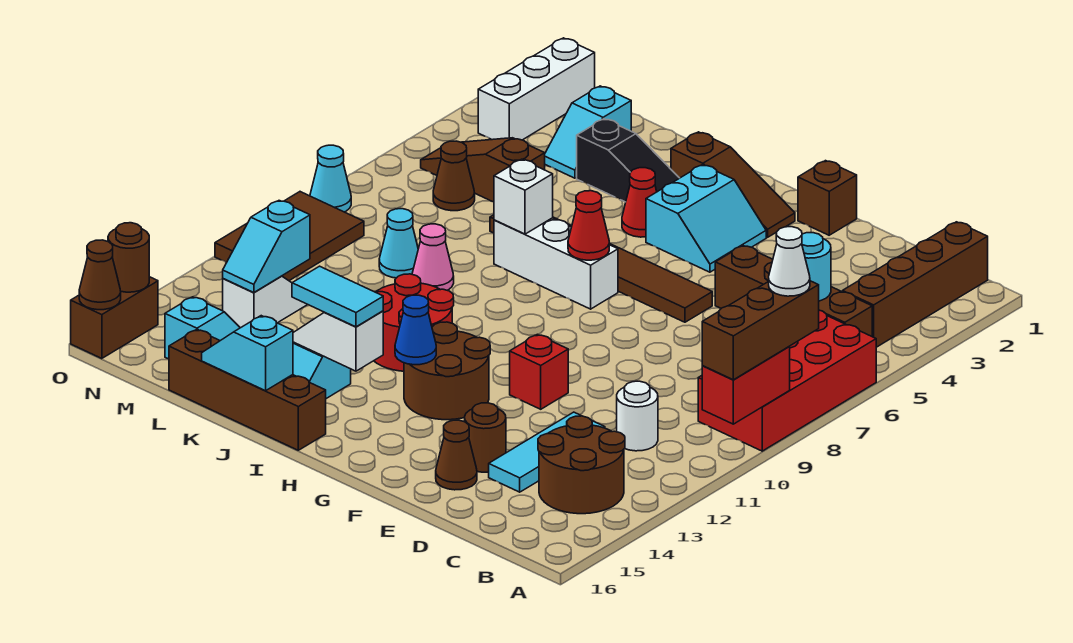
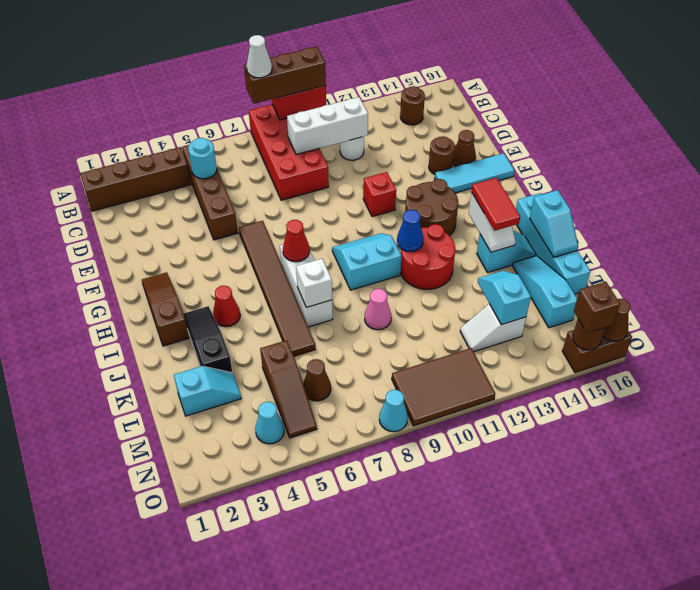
red 2x4 brick [698,310,876,451] -> red 2x4 brick turned to [249,105,329,200]
brown 2x2 round brick [538,416,625,514] -> brown 1x1 round brick [400,86,425,125]
cyan 1x3 tile [489,412,605,492] -> cyan 1x3 tile moved to [435,153,514,193]
brown 1x1 brick [798,161,857,235] -> brown 1x1 brick moved to [574,282,620,333]
cyan 2x2 slope [646,165,766,272] -> cyan 2x2 slope moved to [332,233,402,290]
blue 1x1 cone [395,295,436,365] -> blue 1x1 cone moved to [397,210,423,252]
cyan 1x2 tile [292,266,383,327] -> red 1x2 tile [472,178,520,231]
brown 1x4 brick [169,330,326,450] -> cyan 1x4 brick [516,193,590,294]
cyan 1x1 cone [379,209,418,278] -> cyan 1x1 cone moved to [255,402,284,444]
cyan 1x2 slope [223,201,310,293] -> cyan 1x2 slope turned to [478,271,531,325]
white 1x3 brick [478,38,595,140] -> white 1x3 brick moved to [287,97,368,154]

